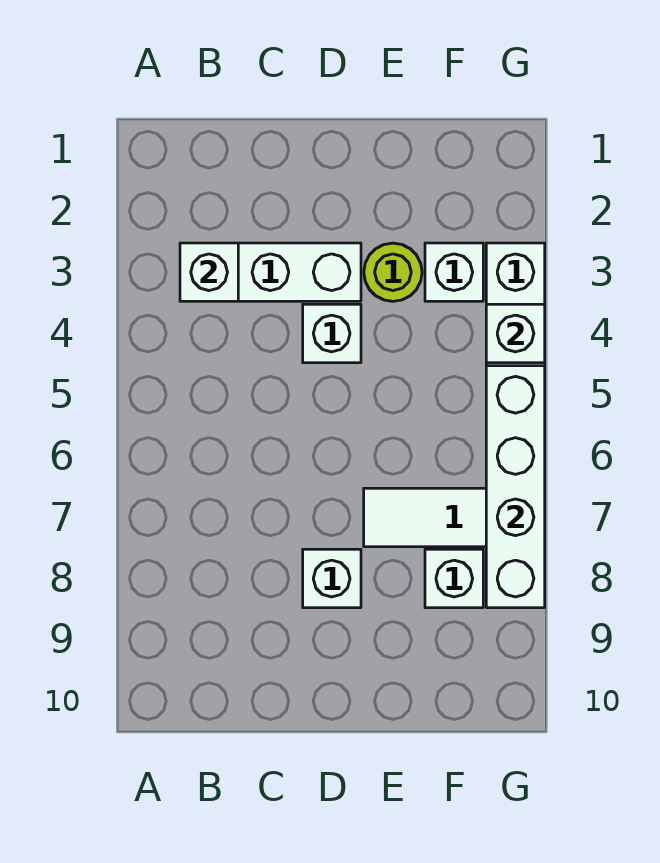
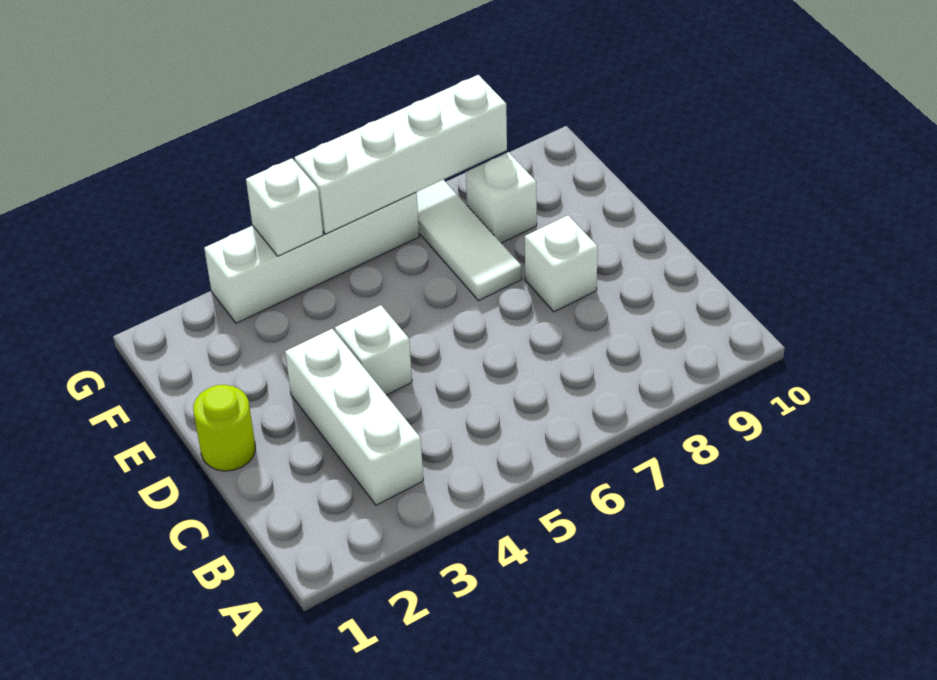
white 1x1 brick [180,243,238,301] -> none
lime 1x1 round brick [364,243,422,301] -> lime 1x1 round brick moved to [193,385,255,471]
white 1x1 brick [425,243,483,301] -> none

